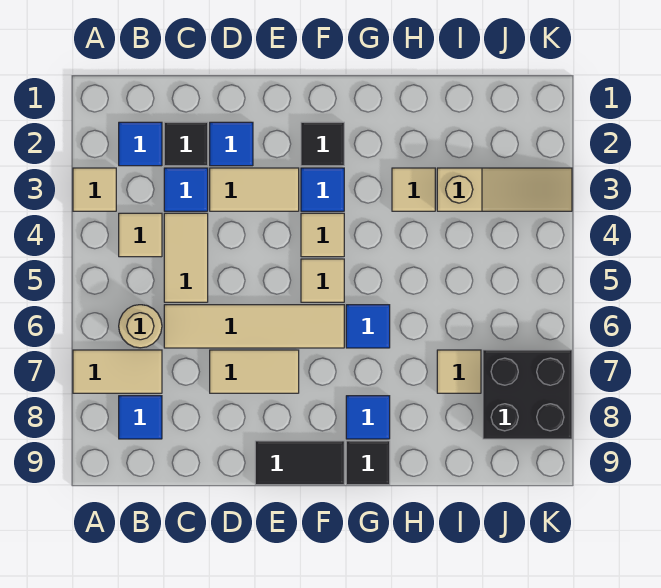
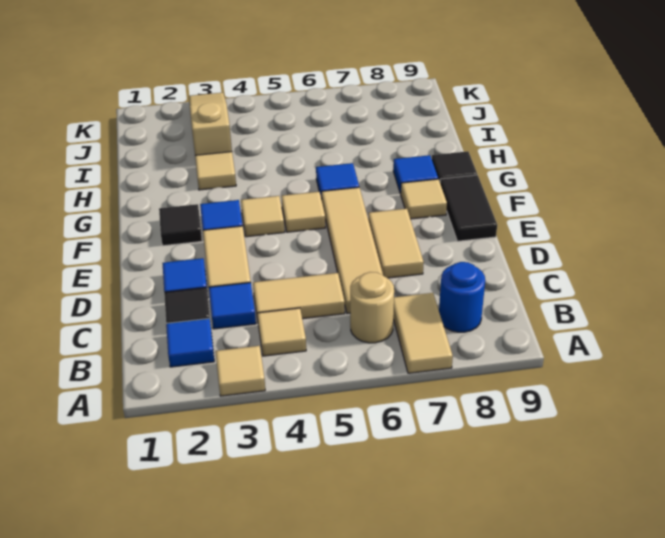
blue 1x1 tile [119,396,162,439] -> blue 1x1 round brick [439,262,485,332]
tan 1x1 tile [437,350,481,393] -> tan 1x1 tile moved to [401,179,447,219]
black 2x2 brick [483,350,572,439] -> none

